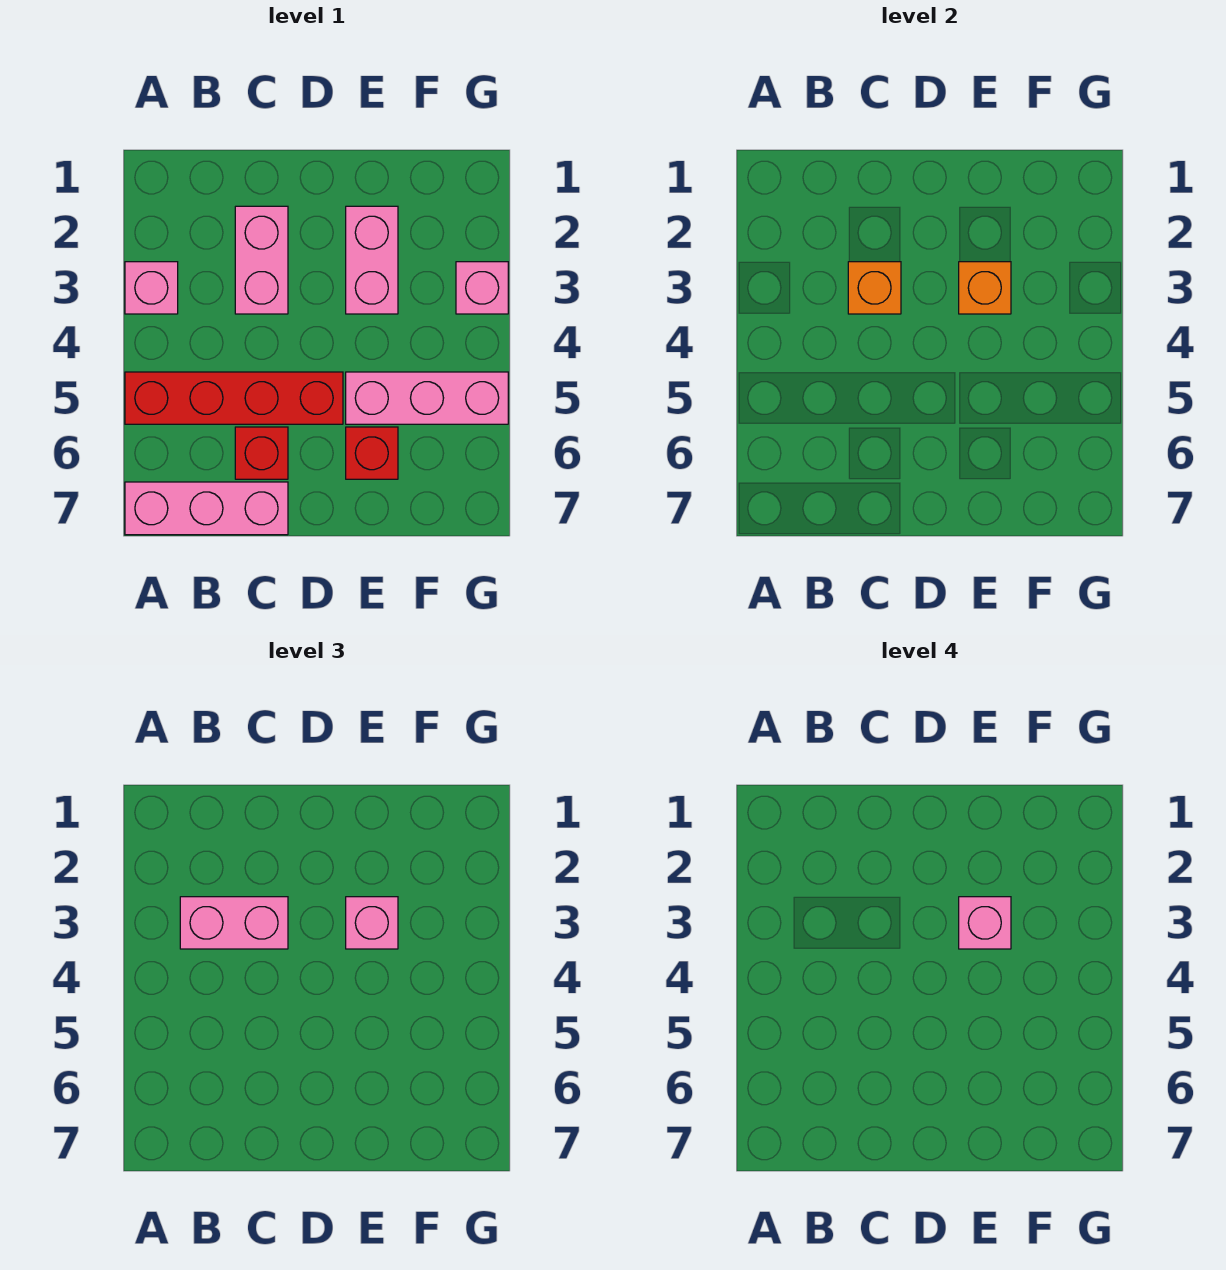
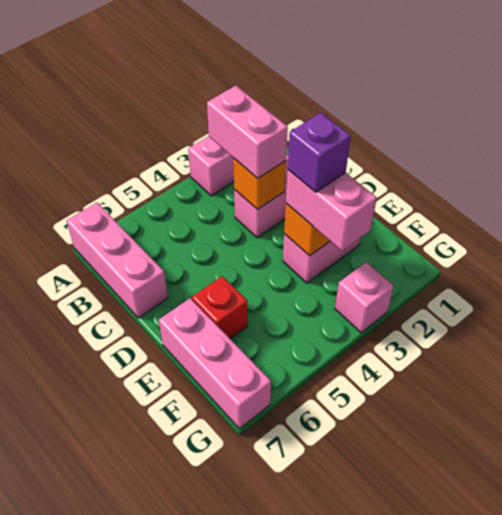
red 1x4 brick [125,372,343,424] -> none
red 1x1 brick [235,427,288,479] -> none
pink 1x1 brick [346,897,398,949] -> pink 1x2 brick [286,170,377,251]
pink 1x1 brick [959,897,1011,949] -> purple 1x1 brick [288,113,351,192]
pink 1x3 brick [346,372,508,424] -> pink 1x3 brick moved to [159,298,271,429]

